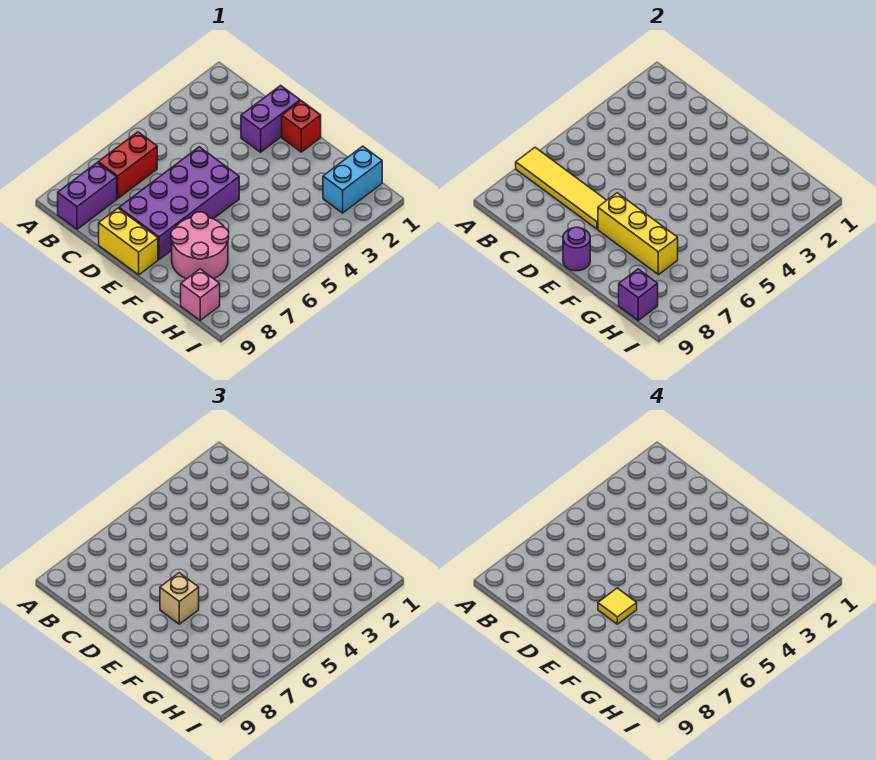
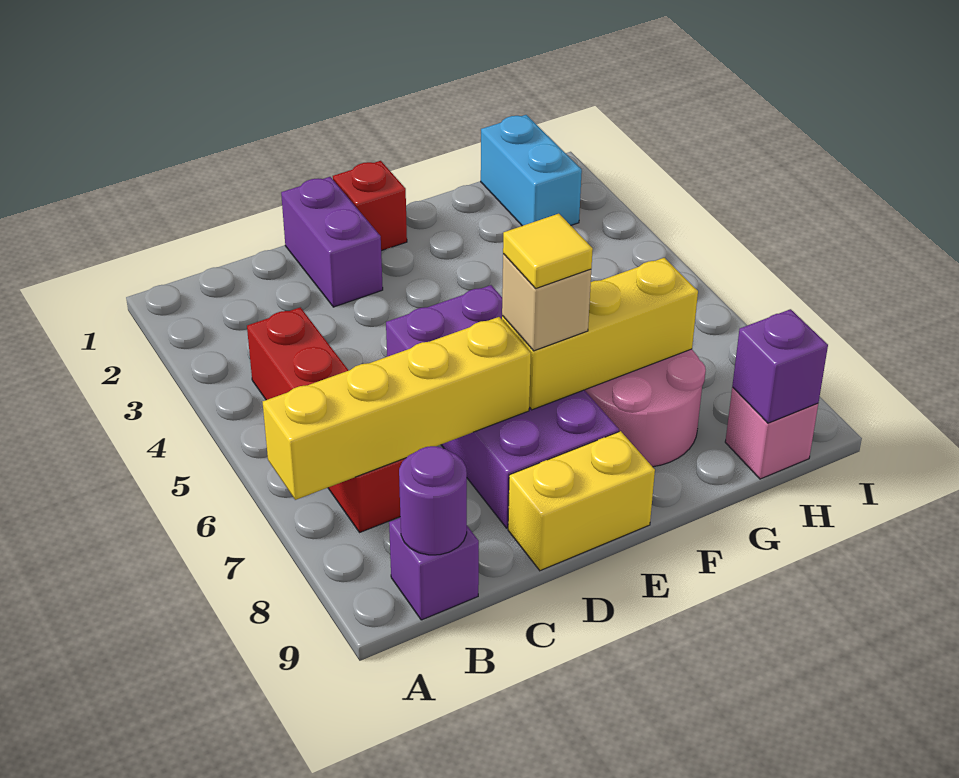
yellow 1x4 tile [516,147,607,229] -> yellow 1x4 brick [263,317,531,500]
red 1x2 brick [98,132,157,199] -> red 1x4 brick [247,307,406,532]
purple 1x2 brick [58,163,117,229] -> purple 1x1 brick [389,518,479,620]
purple 1x1 round brick [563,227,590,271] -> purple 1x1 round brick moved to [399,446,467,555]

